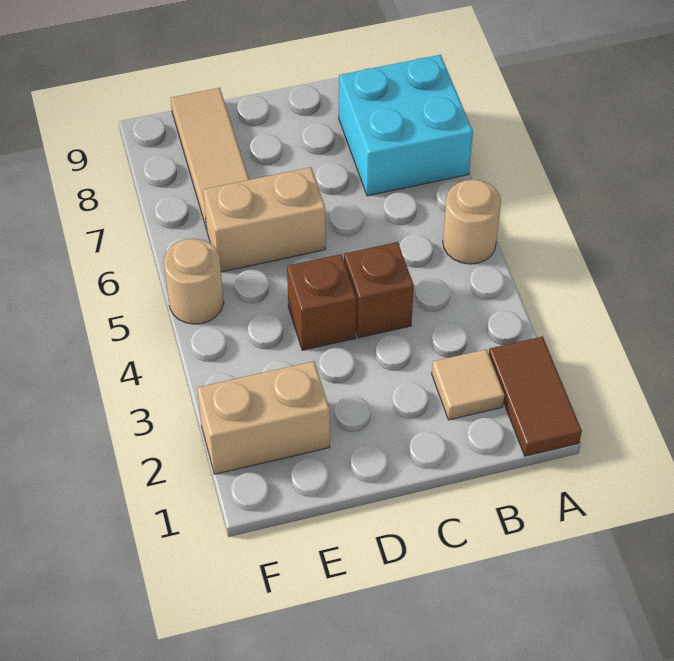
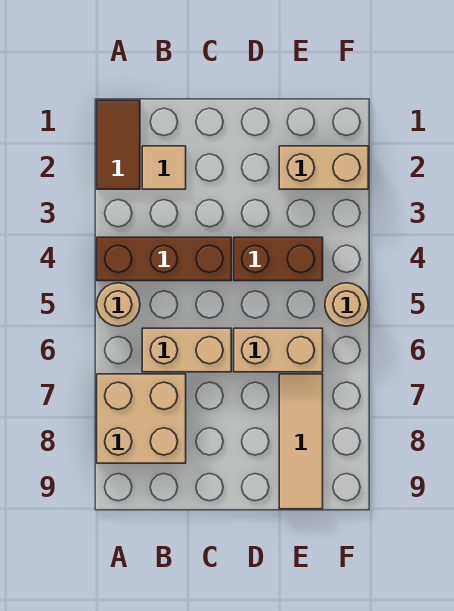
cyan 2x2 brick [339,55,473,196] -> tan 2x2 brick [97,374,186,463]
none -> tan 1x2 brick [142,328,231,372]
brown 1x1 brick [344,242,414,338] -> brown 1x3 brick [97,237,231,281]
brown 1x1 brick [287,254,356,350] -> brown 1x2 brick [234,237,323,281]

